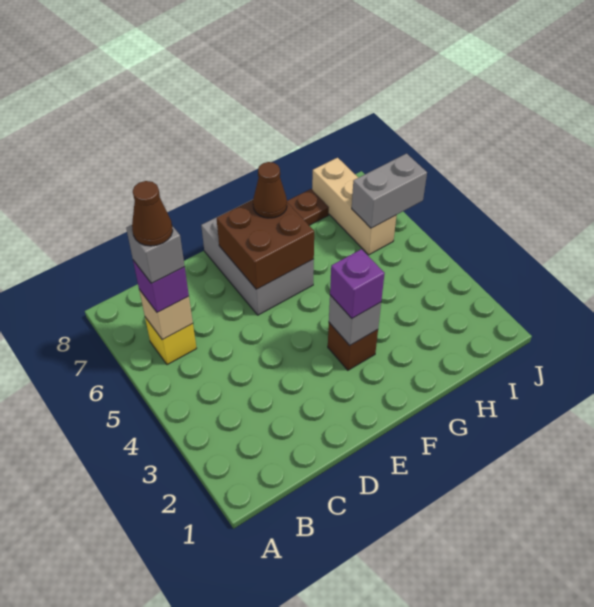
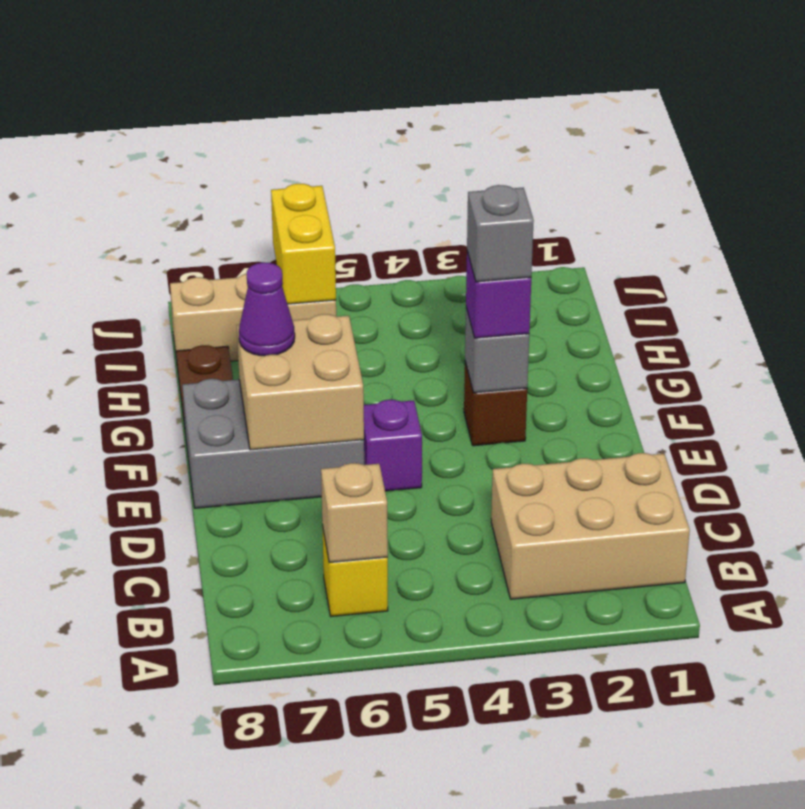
none -> tan 2x3 brick [491,453,690,599]
purple 1x1 brick [133,260,189,313] -> purple 1x1 brick moved to [364,400,422,491]
grey 1x1 brick [126,225,185,283] -> grey 1x1 brick moved to [467,185,534,282]
brown 1x1 cone [132,181,173,246] -> none
brown 2x2 brick [217,200,314,289] -> tan 2x2 brick [237,314,364,450]
brown 1x1 cone [253,162,287,218] -> purple 1x1 cone [239,262,295,356]
grey 1x2 brick [352,154,427,228] -> yellow 1x2 brick [271,184,336,304]

